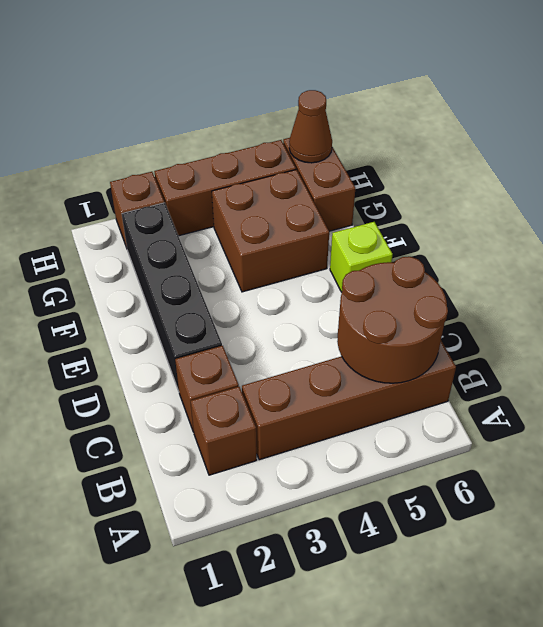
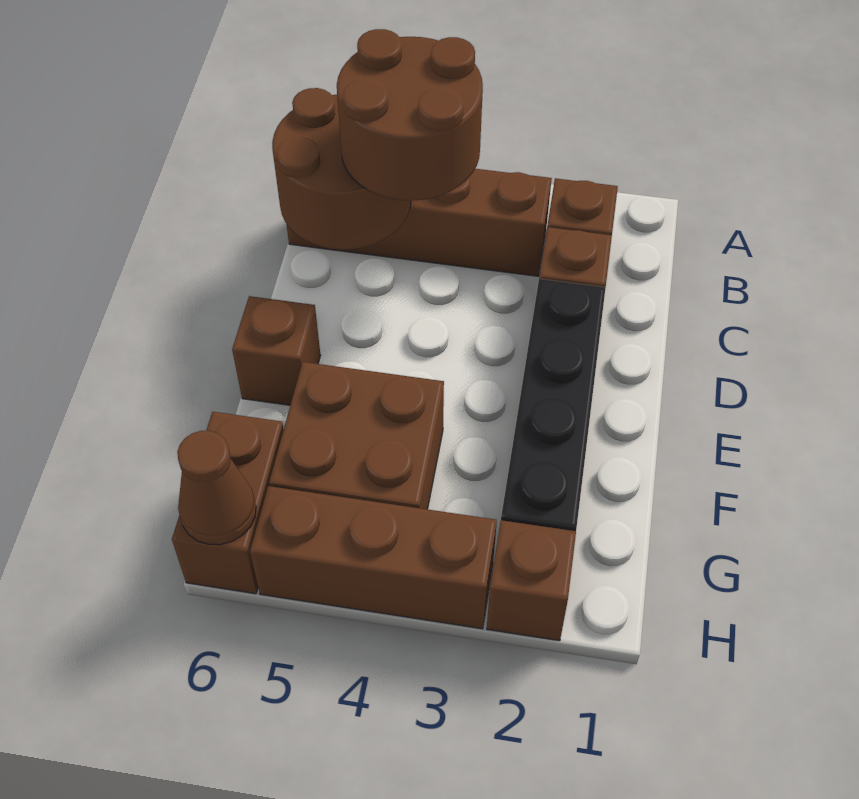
none -> brown 2x2 round brick [337,29,483,201]
lime 1x1 brick [330,222,393,292] -> brown 1x1 brick [232,296,321,405]

